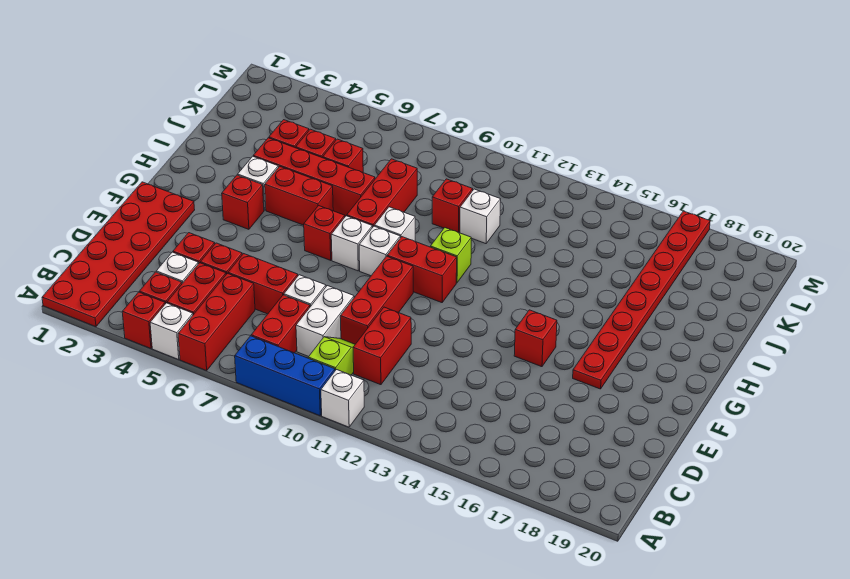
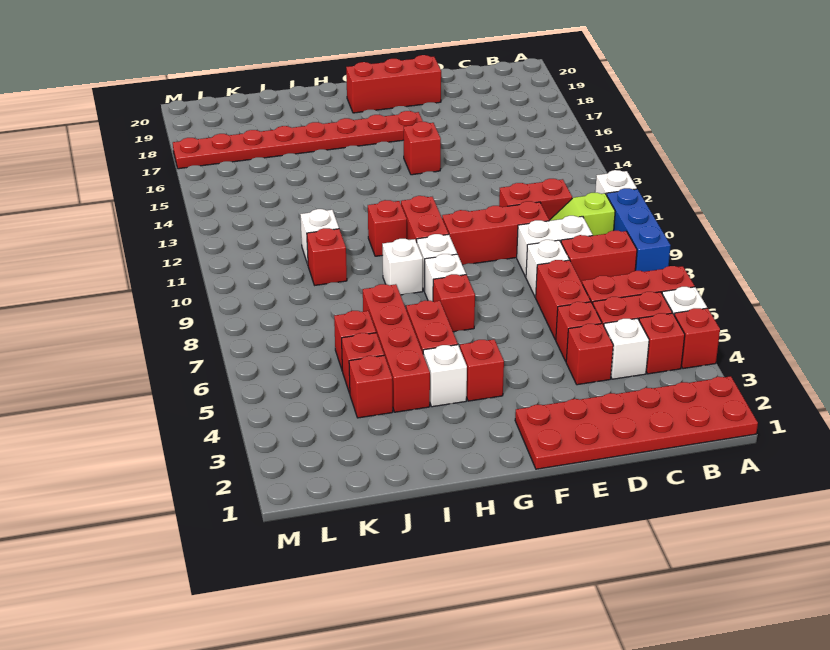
red 1x3 brick [347,159,417,228] -> red 1x3 brick moved to [346,55,441,113]
lime 1x1 brick [430,228,471,283] -> red 1x1 brick [368,200,407,256]

